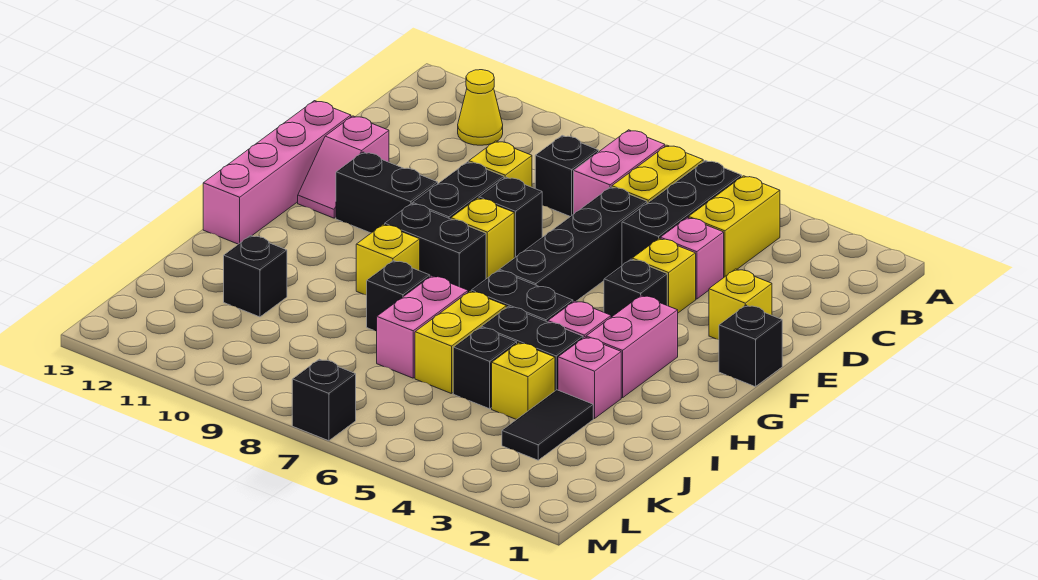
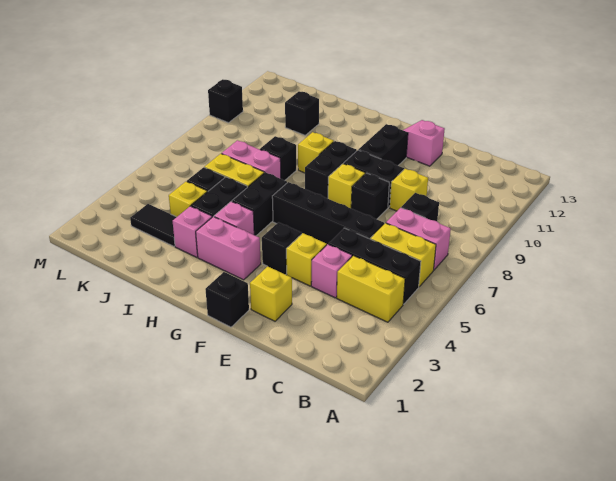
yellow 1x1 cone [458,70,503,145] -> none
pink 1x4 brick [203,101,351,244] -> none
black 1x1 brick [292,359,356,441] -> black 1x1 brick moved to [208,79,243,123]

